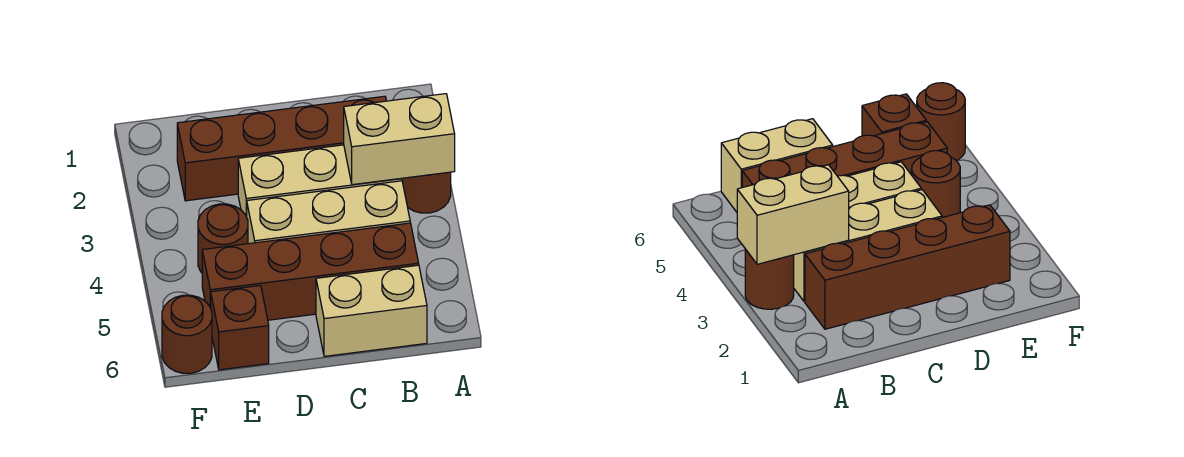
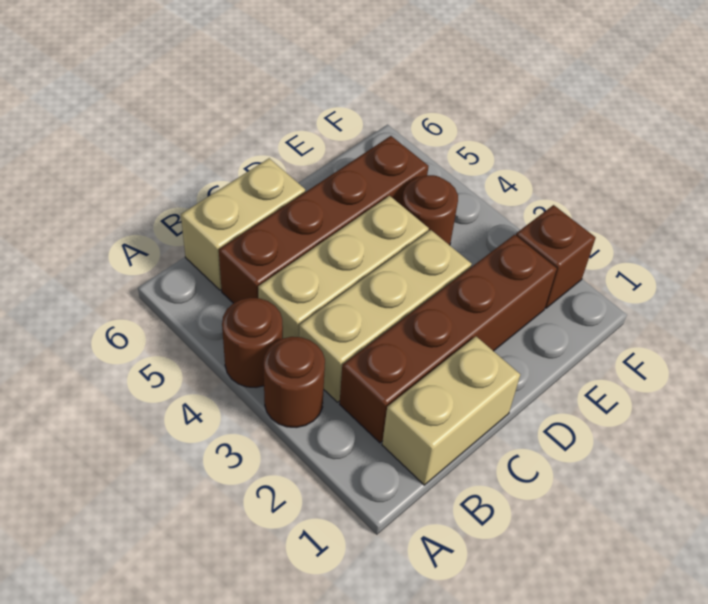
tan 1x2 brick [344,94,455,185] -> tan 1x2 brick moved to [382,337,520,485]
brown 1x1 brick [211,285,269,370] -> brown 1x1 brick moved to [516,205,596,308]
brown 1x1 round brick [162,295,212,373] -> brown 1x1 round brick moved to [222,298,283,387]

